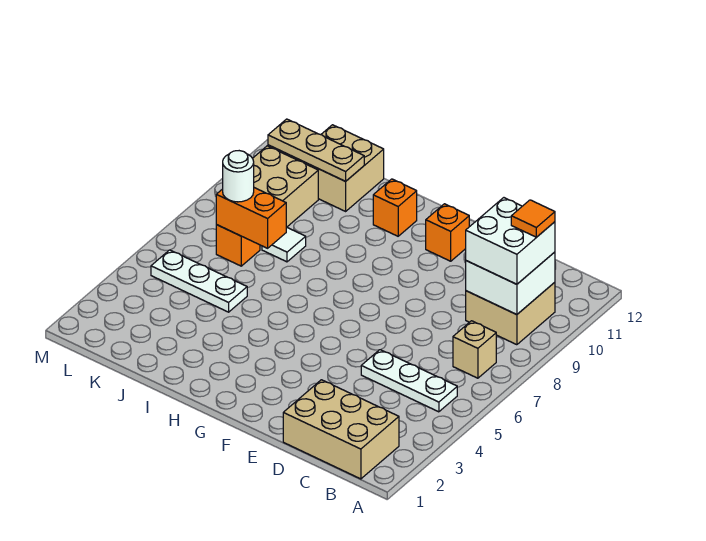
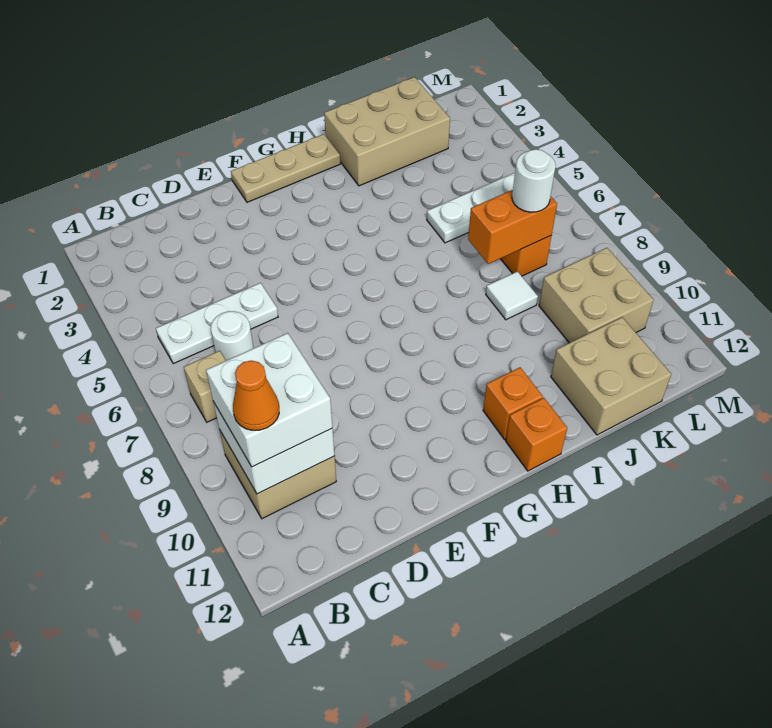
tan 2x3 brick [283,380,399,479] -> tan 2x3 brick moved to [324,77,450,186]
orange 1x1 tile [511,200,555,237] -> orange 1x1 cone [233,361,279,430]
none -> white 1x1 round brick [211,311,253,361]
orange 1x1 brick [426,204,469,261] -> orange 1x1 brick moved to [506,398,567,471]
tan 1x3 plate [268,119,364,181] -> tan 1x3 plate moved to [231,134,340,202]

